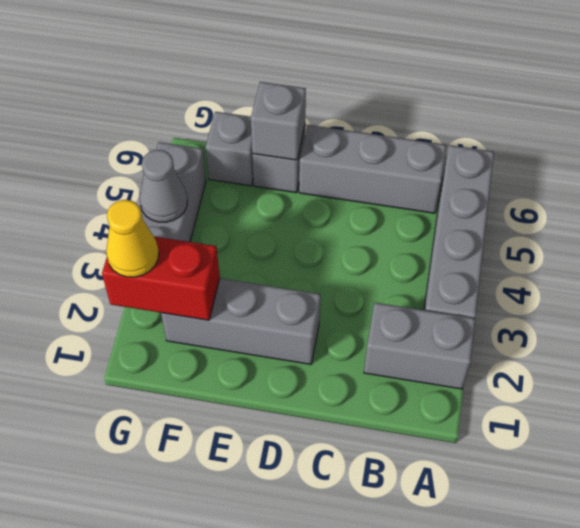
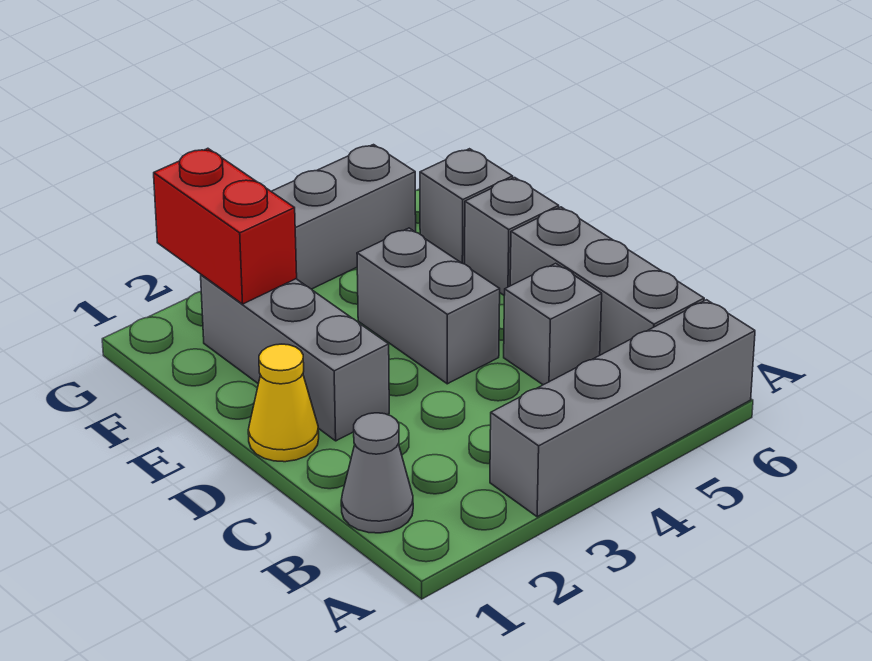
grey 1x2 brick [364,303,475,389] -> grey 1x2 brick moved to [357,228,500,384]
grey 1x1 brick [251,82,306,160] -> grey 1x1 brick moved to [504,263,602,385]
yellow 1x1 cone [106,200,159,277] -> yellow 1x1 cone moved to [248,344,319,462]
grey 1x1 cone [140,150,187,222] -> grey 1x1 cone moved to [341,413,413,533]

